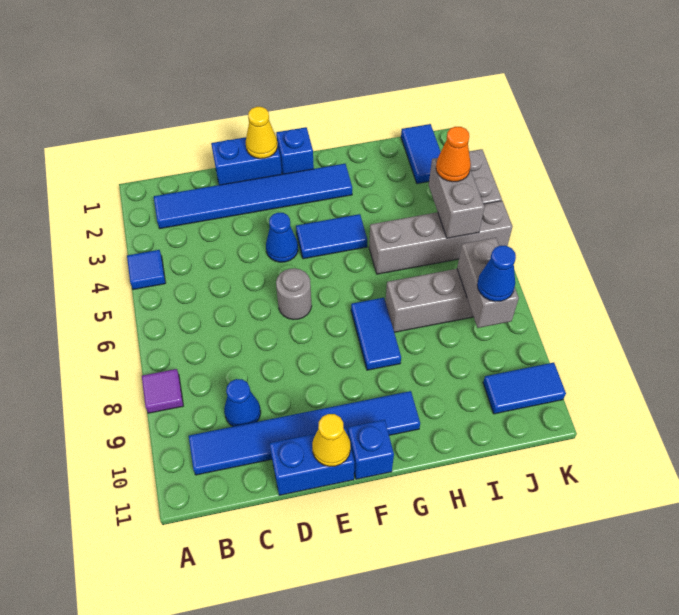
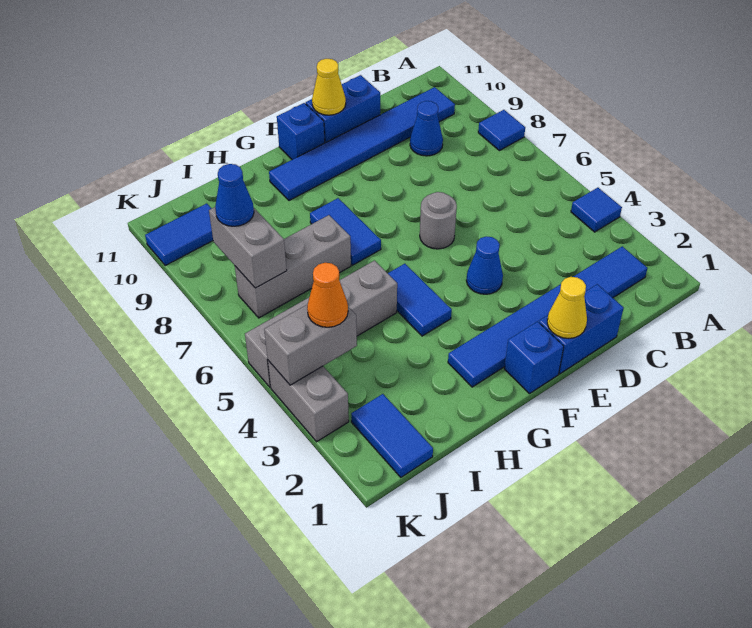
purple 1x1 tile [142,369,183,413] -> blue 1x1 tile [478,110,525,151]
blue 1x2 tile [296,214,367,259] -> blue 1x2 tile turned to [388,264,452,336]
grey 1x2 brick [429,158,484,238] -> grey 1x2 brick turned to [264,304,357,385]

